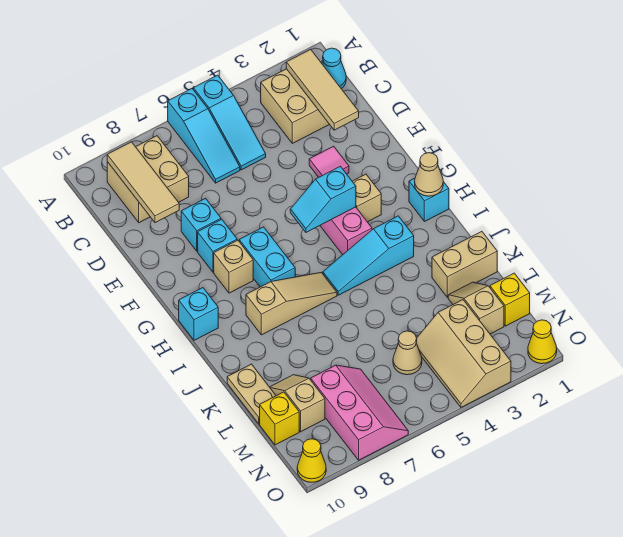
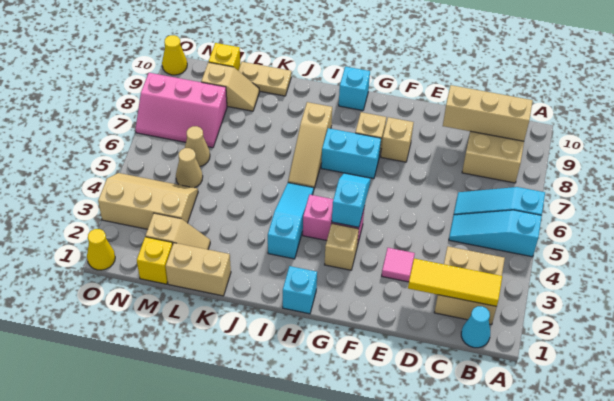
tan 1x3 tile [286,49,359,130] -> yellow 1x3 tile [408,259,502,307]
tan 1x3 tile [107,142,179,223] -> tan 1x3 brick [443,85,533,141]
cyan 1x1 brick [181,198,221,251] -> none
cyan 1x1 brick [198,219,237,272] -> tan 1x1 brick [381,117,414,162]
tan 1x1 cone [415,153,443,196] -> tan 1x1 cone moved to [185,126,210,166]
tan 1x2 brick [432,231,497,297] -> tan 1x2 brick turned to [166,243,231,296]

